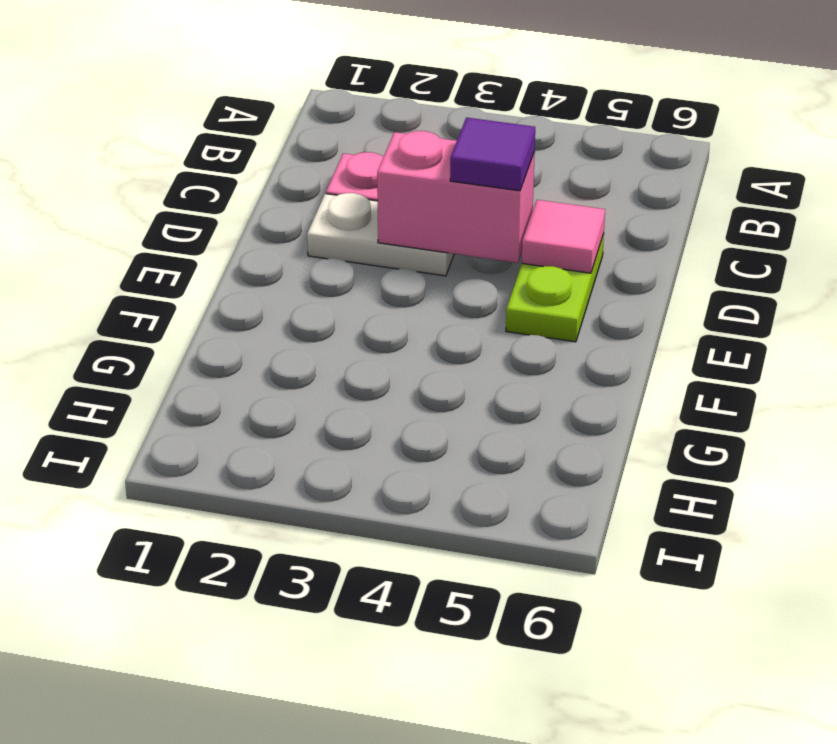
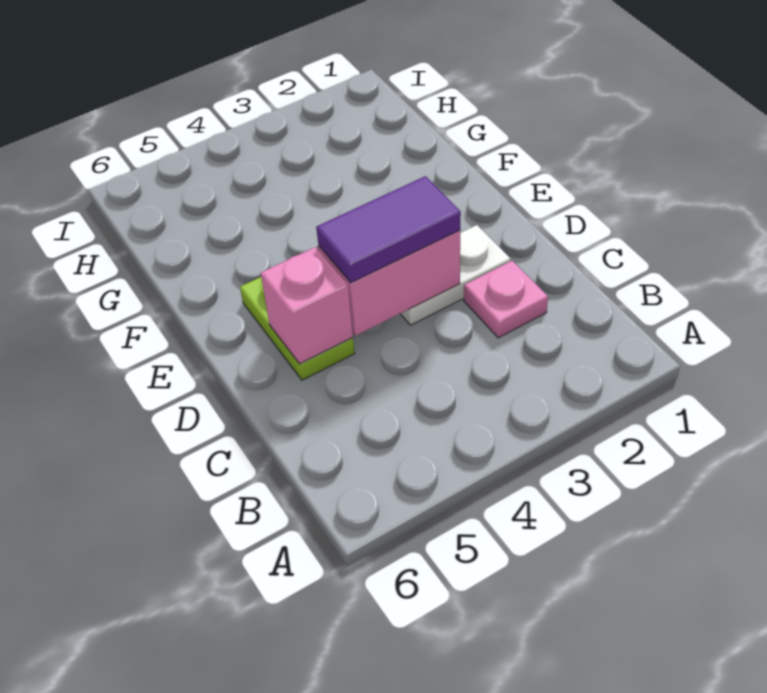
purple 1x1 tile [450,118,535,191] -> purple 1x2 tile [316,176,461,283]
pink 1x1 tile [522,200,605,273] -> pink 1x1 brick [261,247,353,364]

